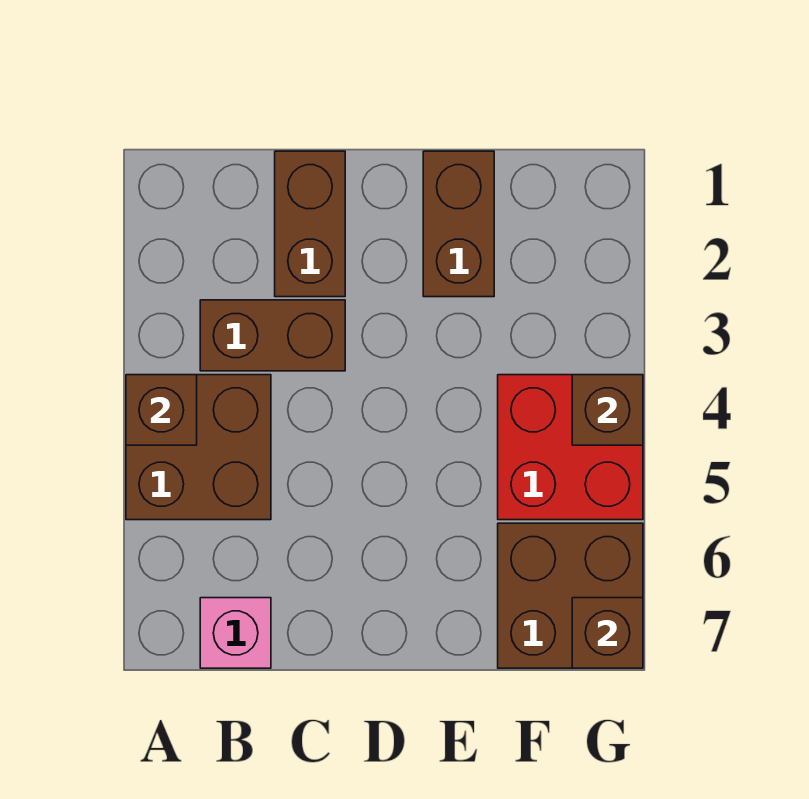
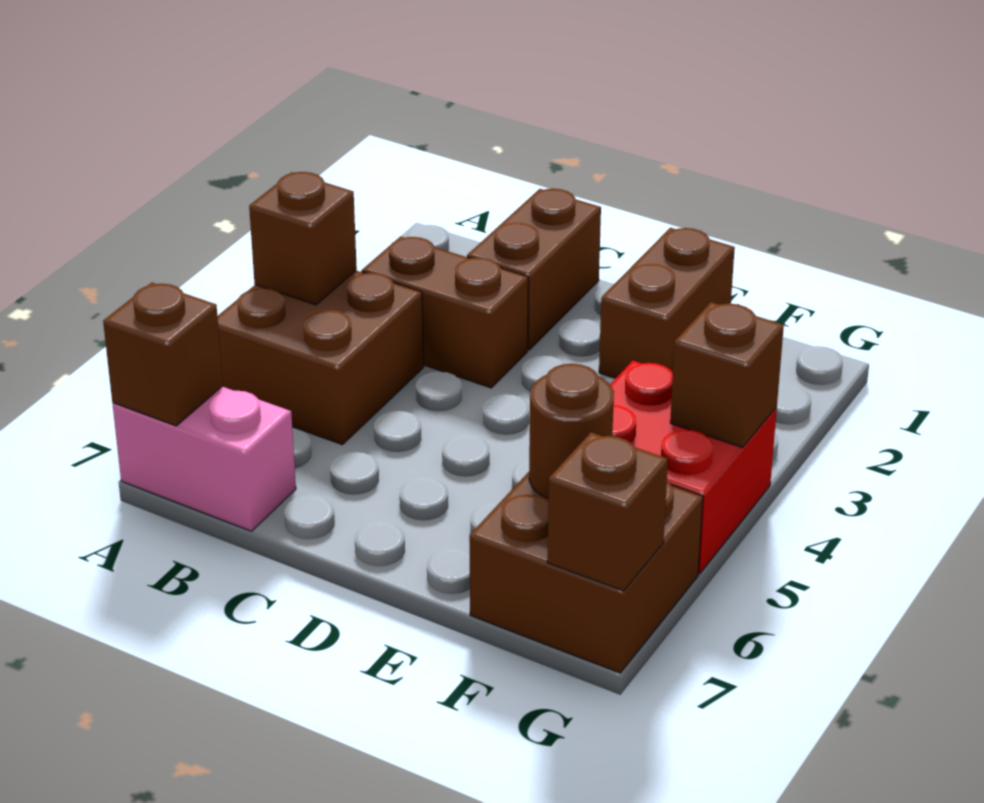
none -> brown 1x1 brick [103,283,223,426]
pink 1x1 brick [200,598,271,668] -> pink 1x2 brick [112,386,296,531]
none -> brown 1x1 round brick [529,364,614,499]

